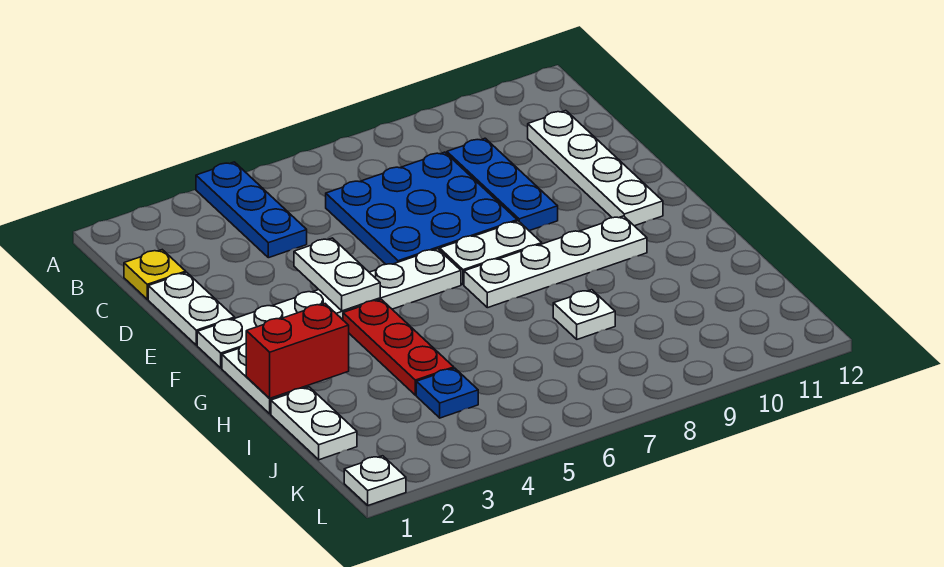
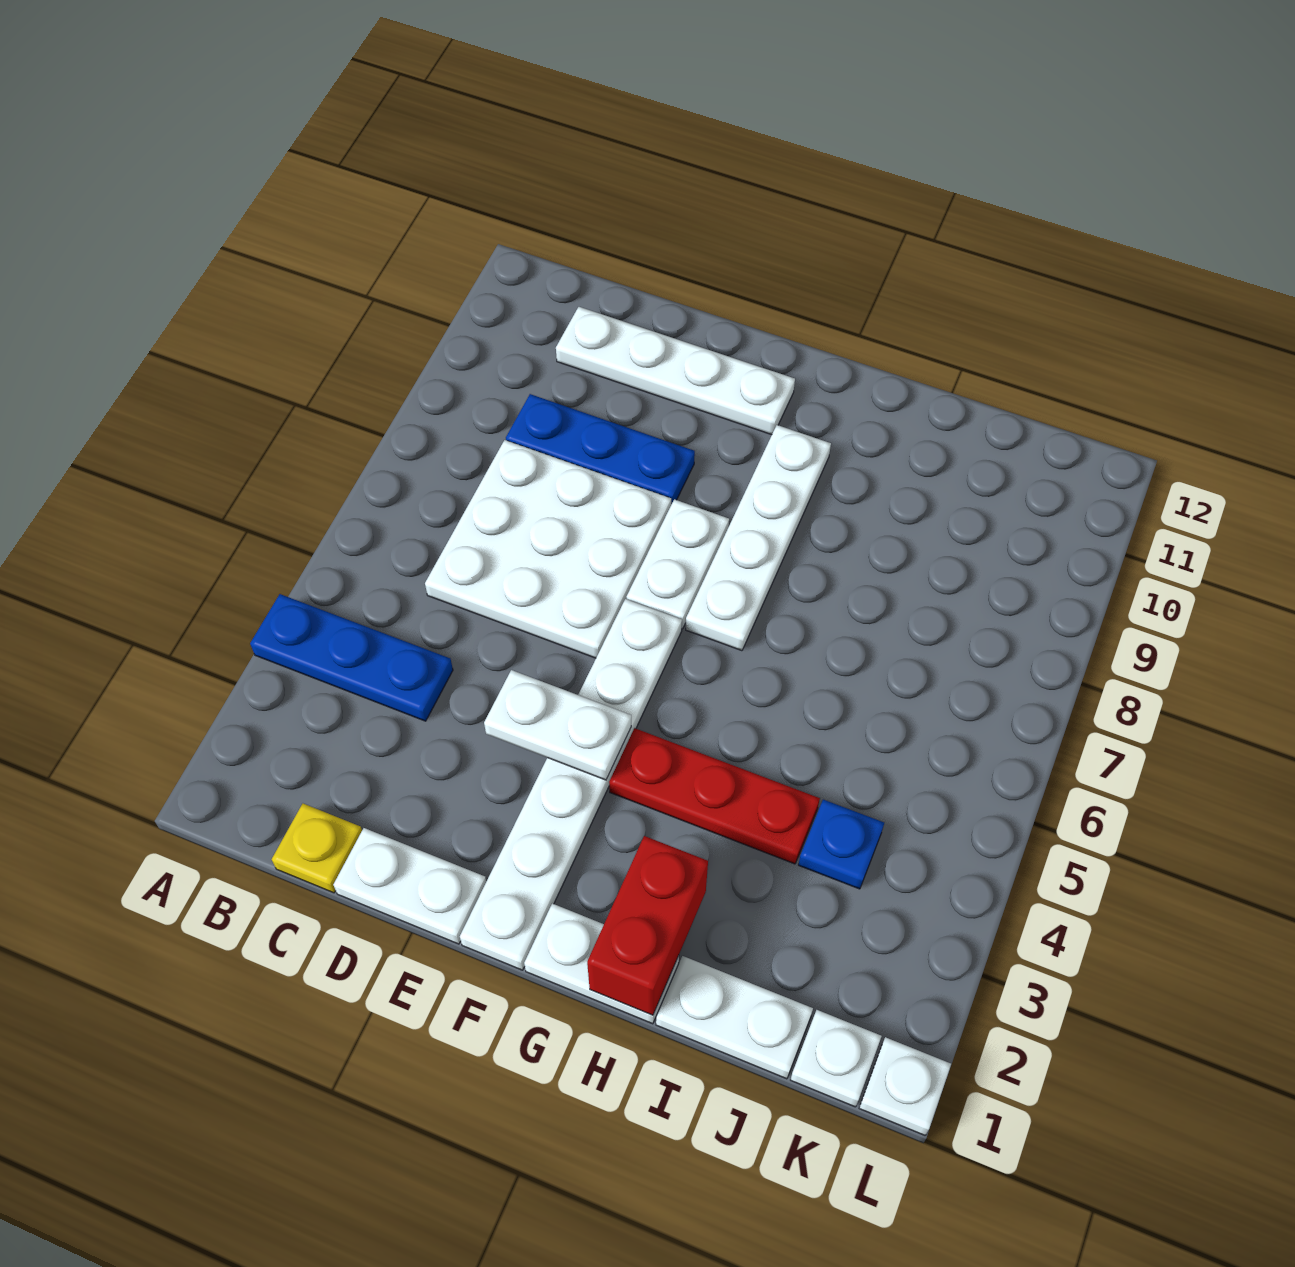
blue 3x3 plate [326,152,517,264] -> white 3x3 plate [425,440,671,658]
white 1x1 plate [553,290,615,339] -> white 1x1 plate moved to [791,1010,882,1107]

